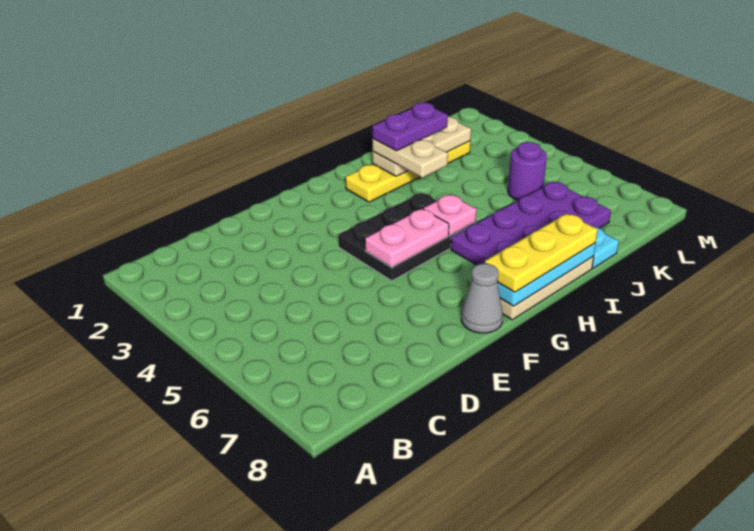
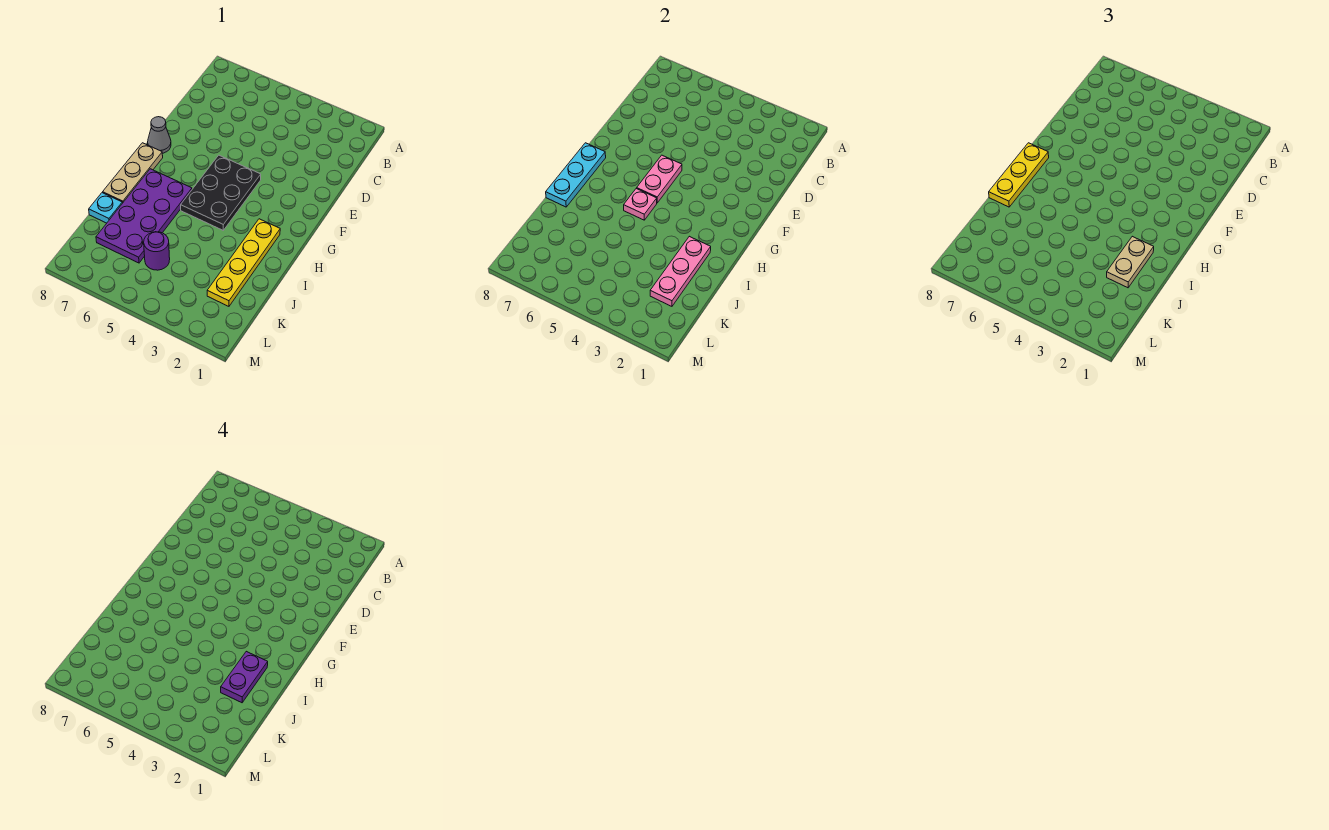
tan 1x3 plate [372,117,471,176] -> pink 1x3 plate [650,236,711,306]
tan 1x2 plate [372,139,448,178] -> tan 1x2 plate turned to [1107,236,1154,288]

